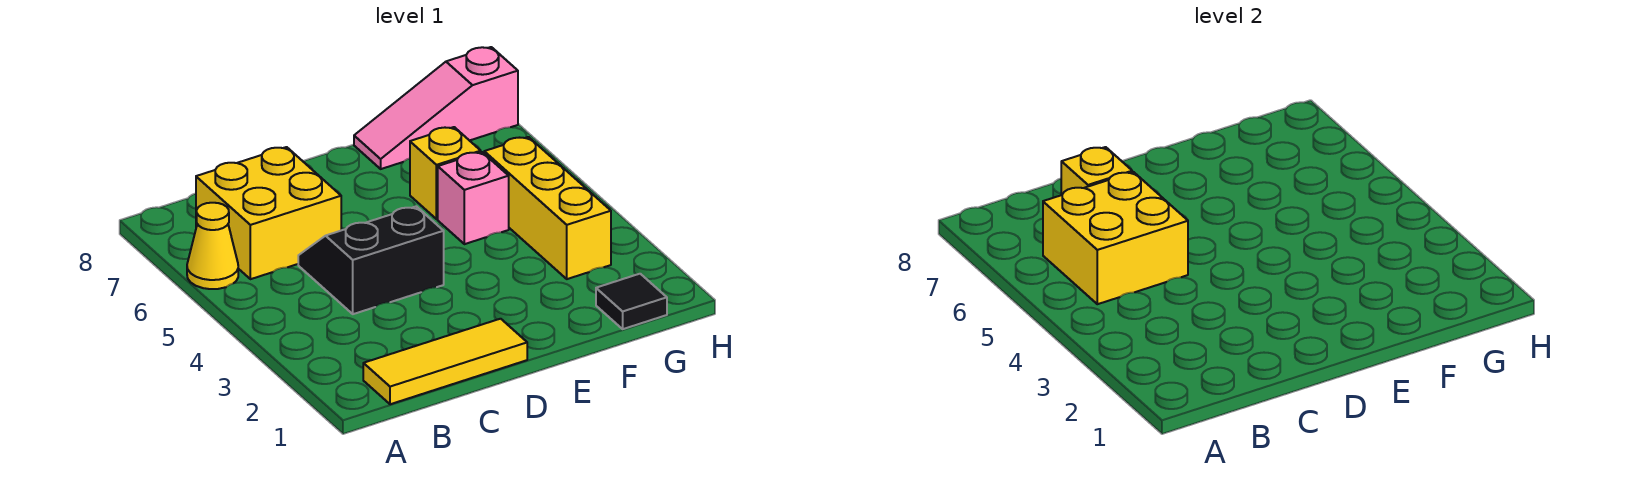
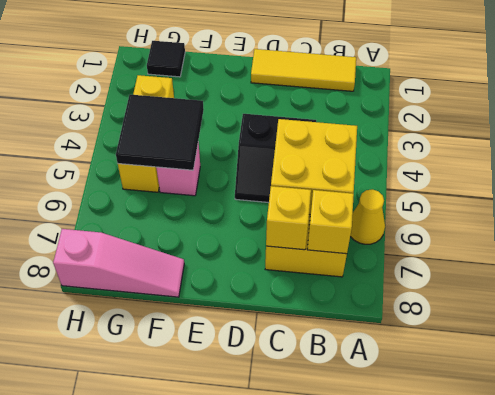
none -> black 2x2 tile [116,94,204,170]
yellow 1x1 brick [410,127,481,219] -> yellow 1x1 brick moved to [307,190,354,254]

